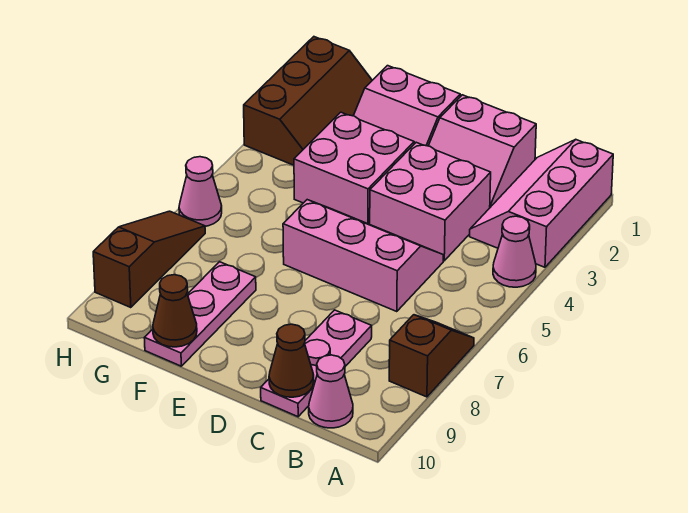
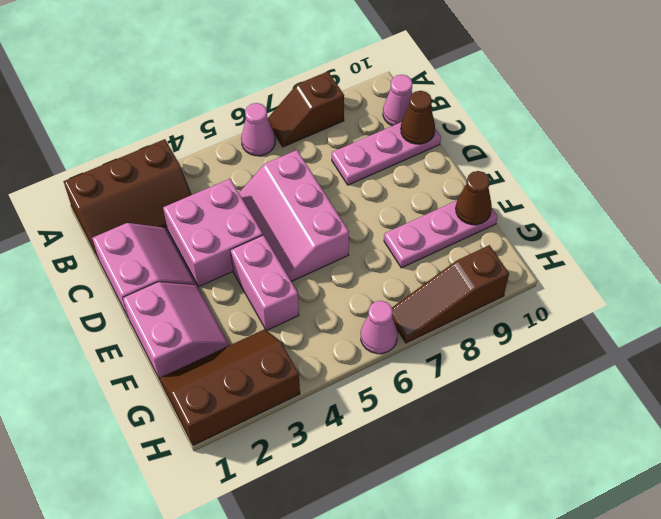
pink 2x3 slope [470,139,613,267] -> brown 2x3 slope [63,139,192,257]
pink 1x1 cone [493,216,536,287] -> pink 1x1 cone moved to [241,103,275,156]
pink 2x2 brick [294,112,414,224] -> pink 1x2 brick [230,235,299,330]

